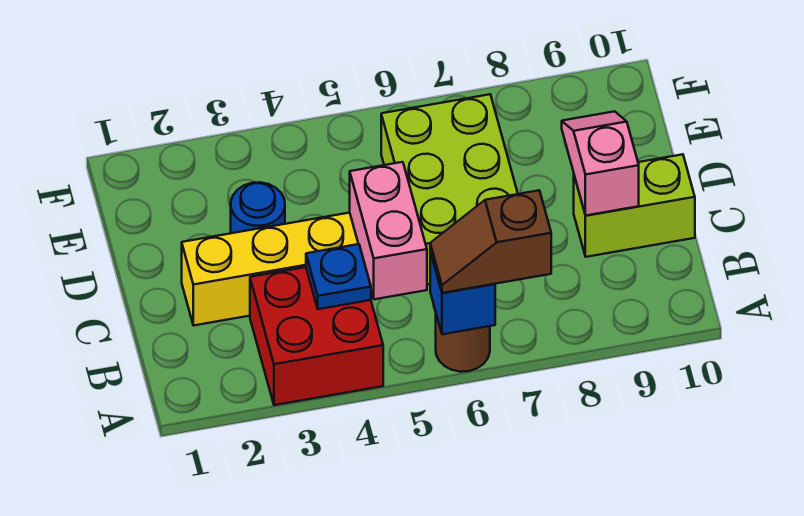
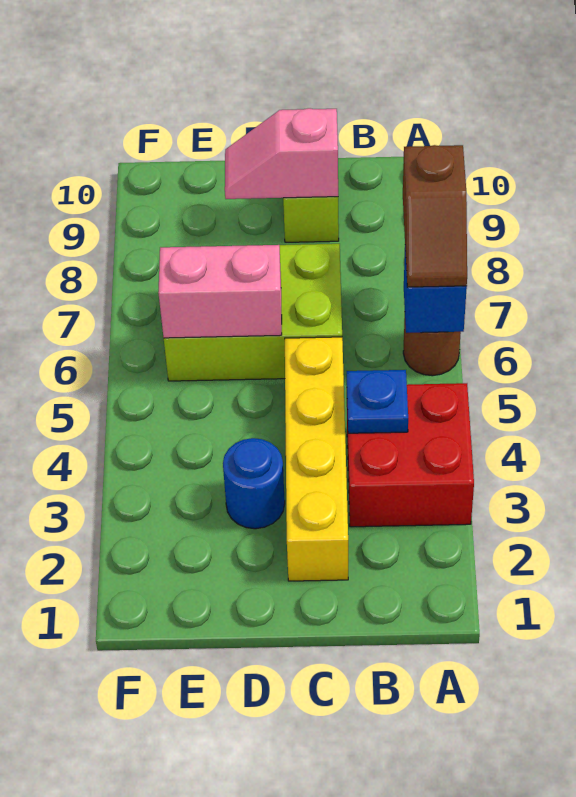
pink 1x2 brick [350,162,427,299] -> pink 1x2 brick moved to [158,245,282,338]

